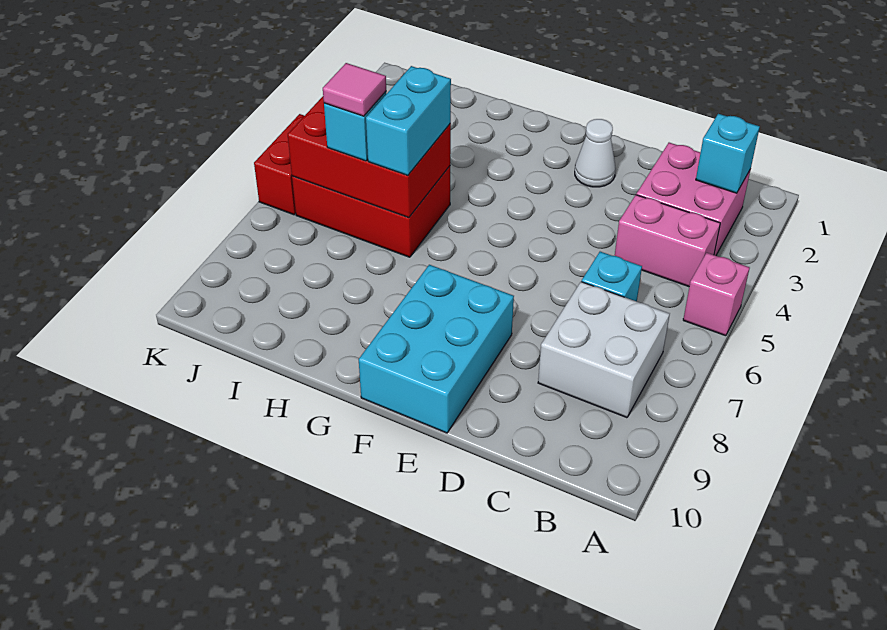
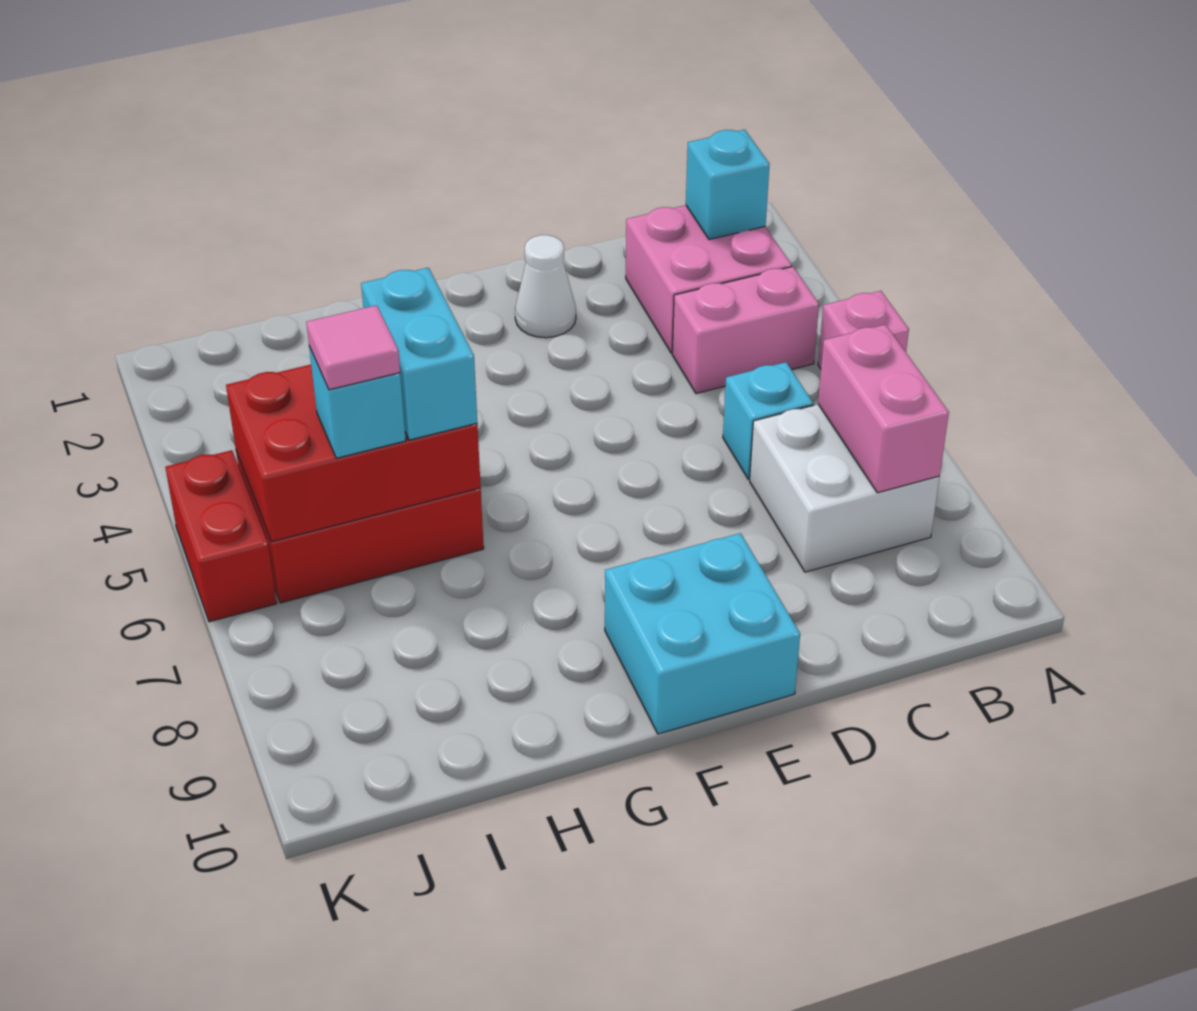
none -> pink 1x2 brick [818,325,949,493]
cyan 2x3 brick [359,265,514,433] -> cyan 2x2 brick [605,533,800,734]

